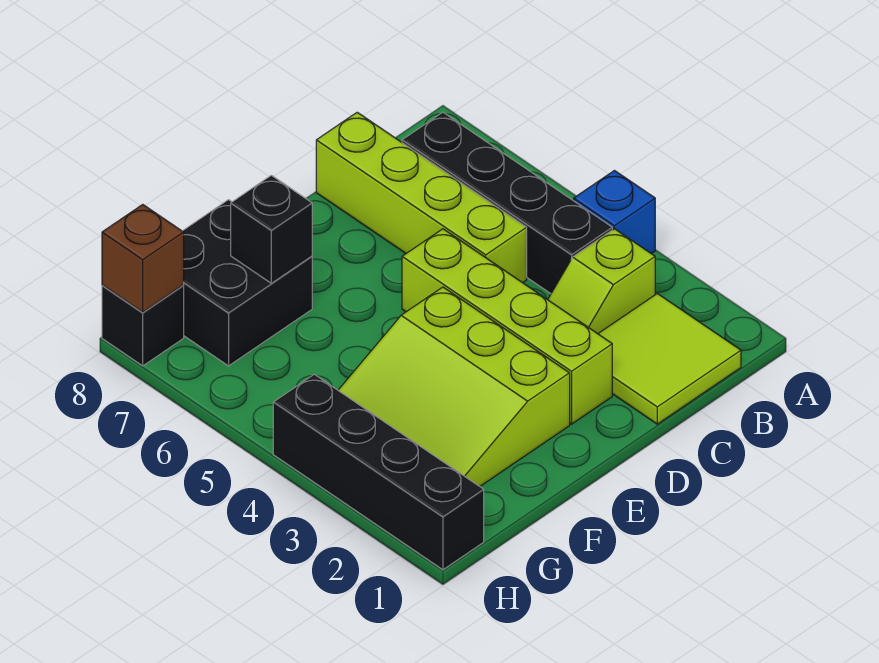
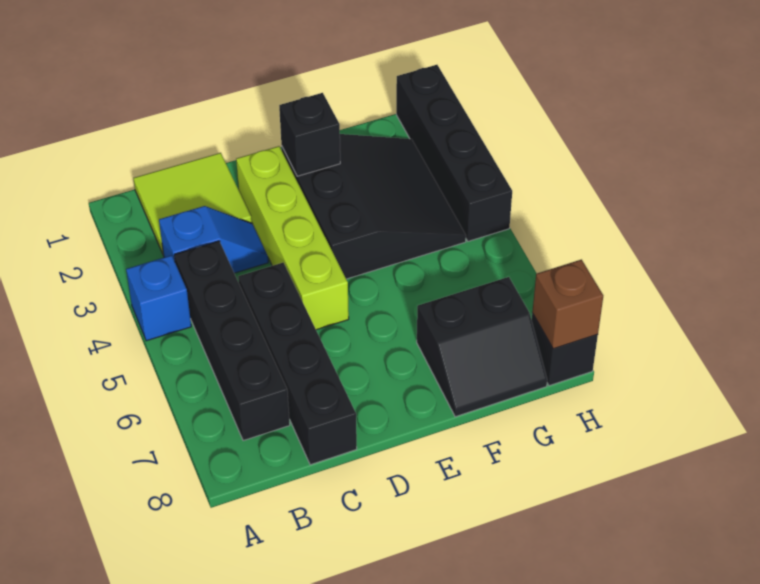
lime 1x2 slope [548,229,655,334] -> blue 1x2 slope [159,206,268,273]
lime 1x4 brick [316,112,527,283] -> black 1x4 brick [238,263,357,465]
lime 3x3 slope [338,287,570,486] -> black 3x3 slope [282,134,466,279]
black 2x2 brick [183,200,312,366] -> black 2x2 slope [417,277,547,417]
black 1x1 brick [231,175,312,283] -> black 1x1 brick moved to [279,93,340,176]

